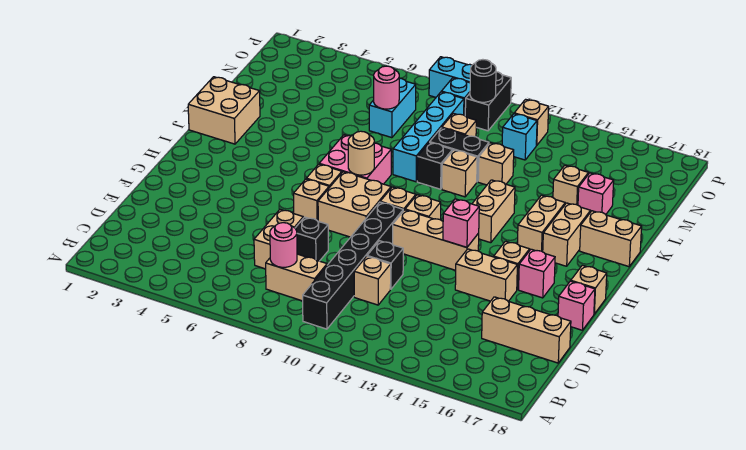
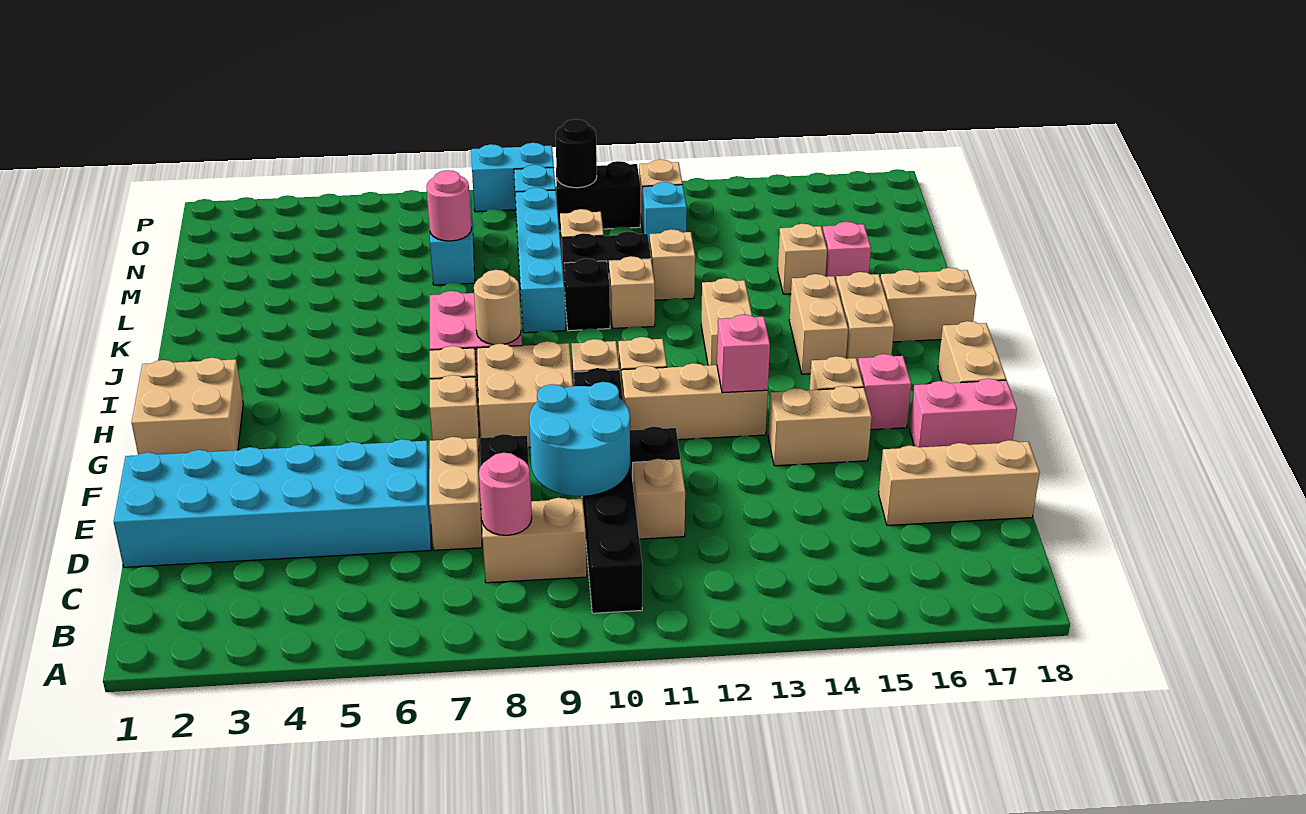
none -> cyan 2x6 brick [114,439,431,567]
none -> cyan 2x2 round brick [529,382,630,496]
pink 1x1 brick [558,281,595,330] -> pink 1x2 brick [909,379,1017,447]
tan 1x1 brick [571,265,607,314] -> tan 1x2 brick [938,321,1006,383]
tan 2x2 brick [188,77,260,144] -> tan 2x2 brick moved to [132,358,243,455]
black 1x2 brick [465,72,511,131] -> black 1x2 brick turned to [556,161,640,231]

